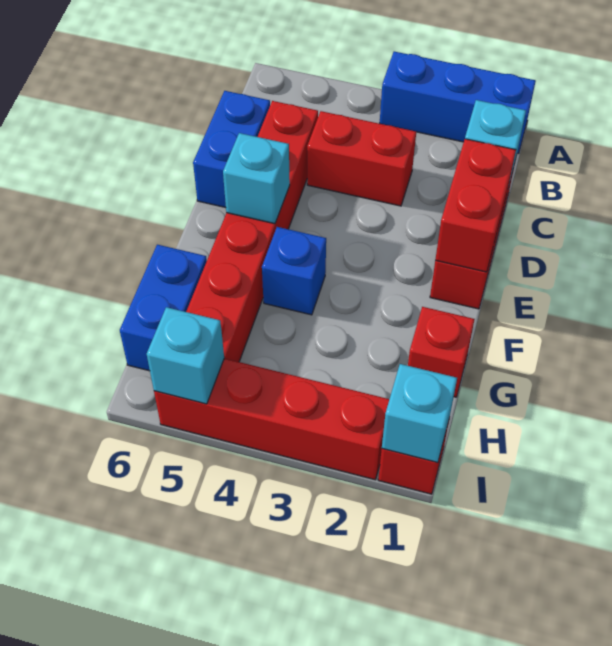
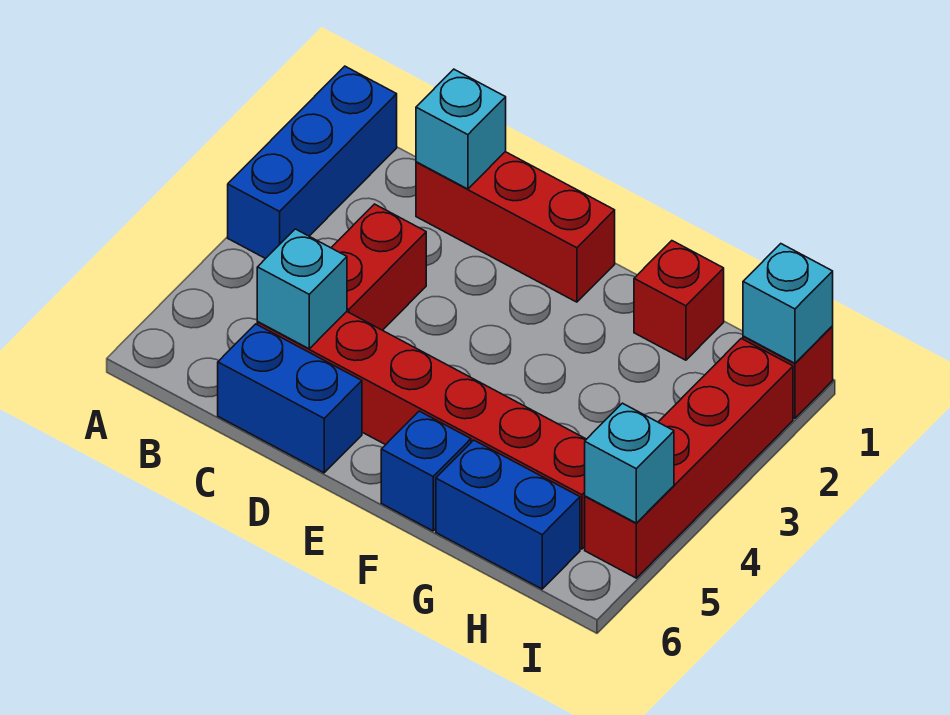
red 1x2 brick [435,139,516,272] -> none
cyan 1x1 brick [223,133,290,224] -> cyan 1x1 brick moved to [257,229,347,349]
blue 1x1 brick [262,227,326,315] -> blue 1x1 brick moved to [381,411,471,531]

